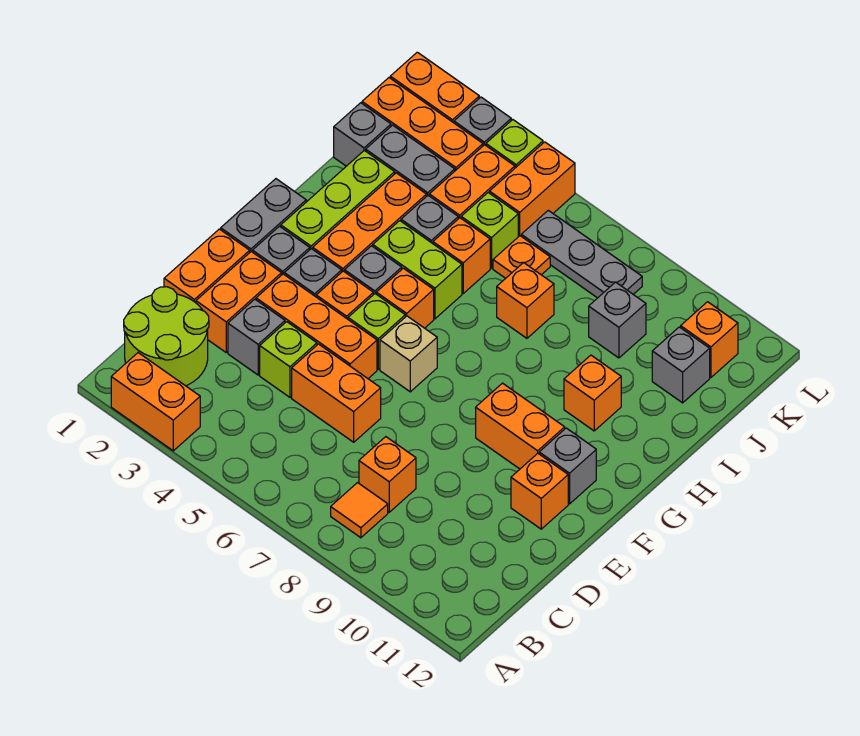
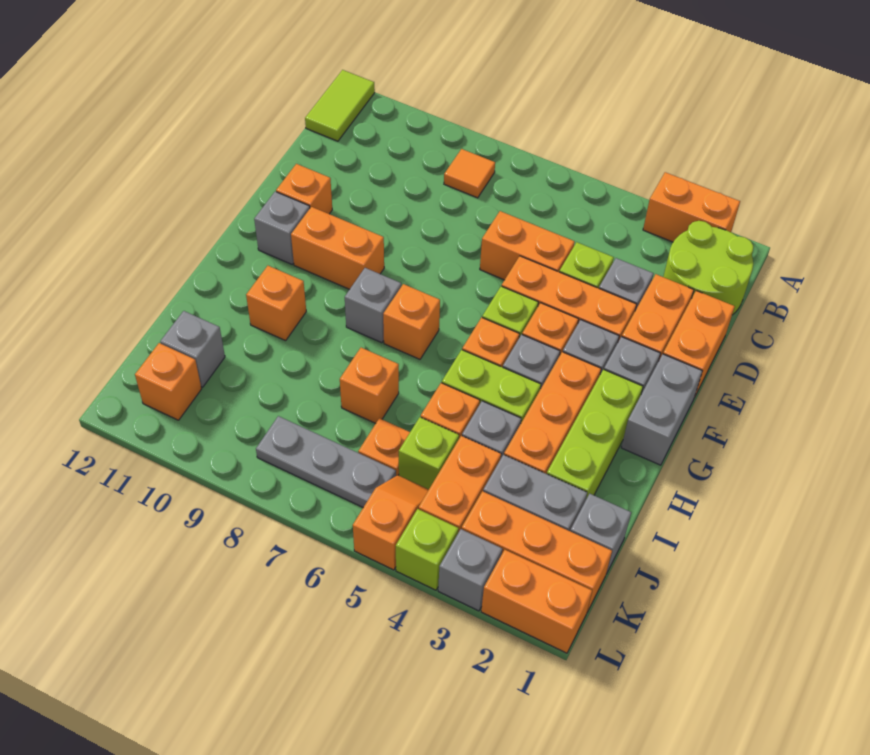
none -> lime 1x2 tile [305,70,375,141]
orange 1x1 brick [359,437,416,512] -> orange 1x1 brick moved to [383,284,440,359]
tan 1x1 brick [380,316,437,392] -> none
grey 1x1 brick [589,282,646,358] -> grey 1x1 brick moved to [345,268,401,343]
orange 1x2 brick [489,142,575,237] -> orange 1x2 slope [353,475,429,570]

